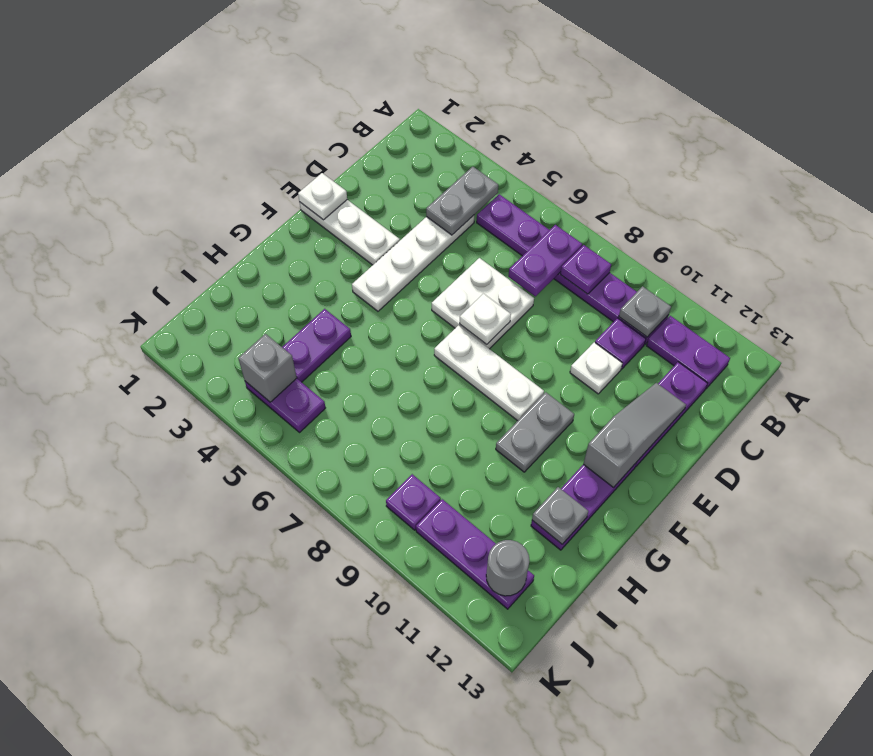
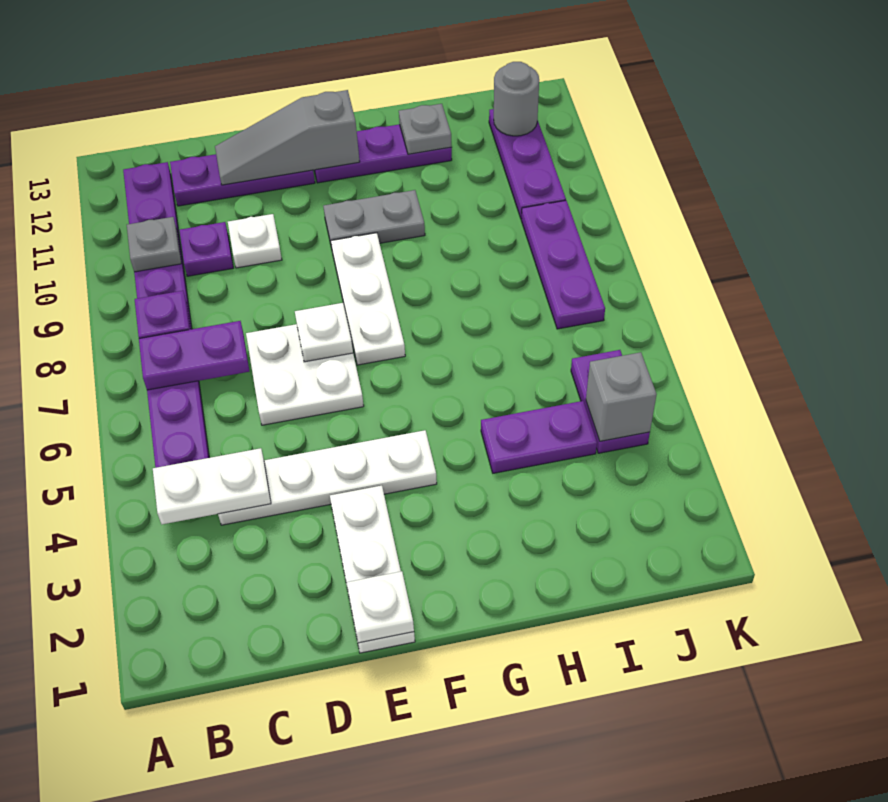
grey 1x2 plate [426,167,498,235] -> white 1x2 plate [153,448,271,524]
purple 1x1 plate [386,474,441,530] -> purple 1x3 plate [521,201,605,329]

